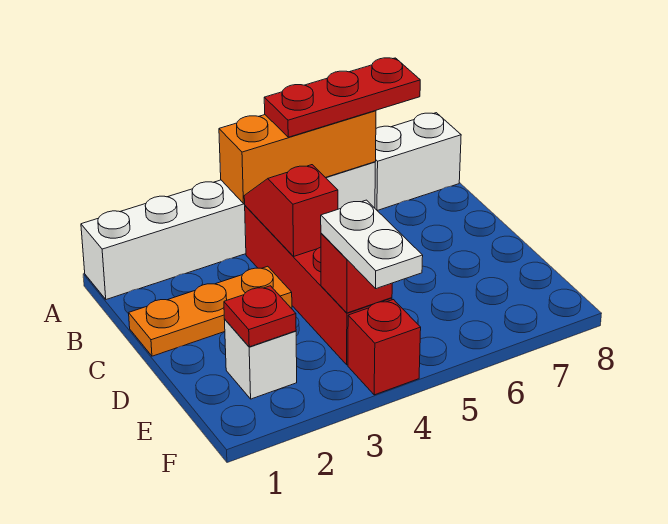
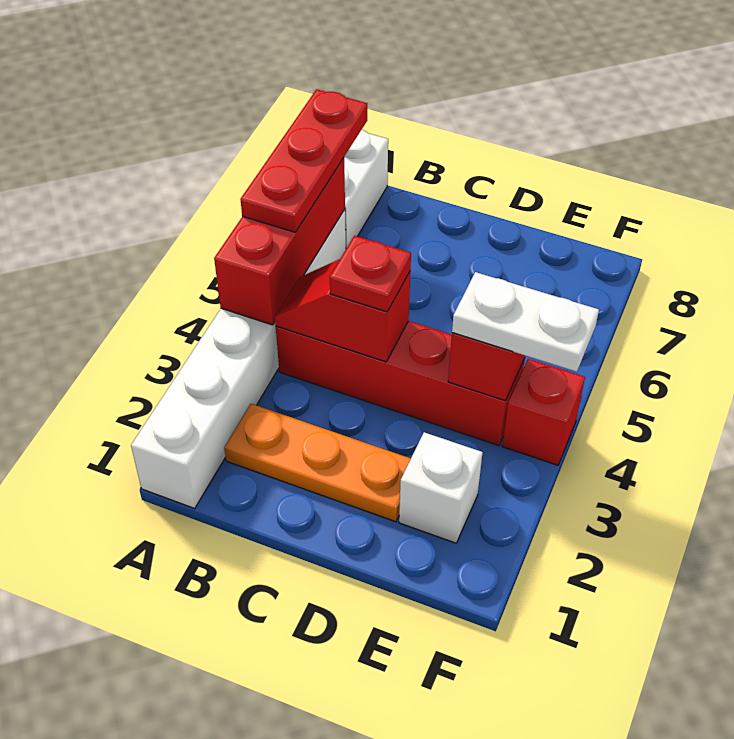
orange 1x3 brick [219,111,376,204] -> red 1x3 brick [214,158,345,325]
orange 1x3 plate [129,266,292,356] -> orange 1x3 plate turned to [224,404,411,522]
red 1x1 plate [224,286,296,347] -> red 1x1 plate moved to [330,236,411,312]

